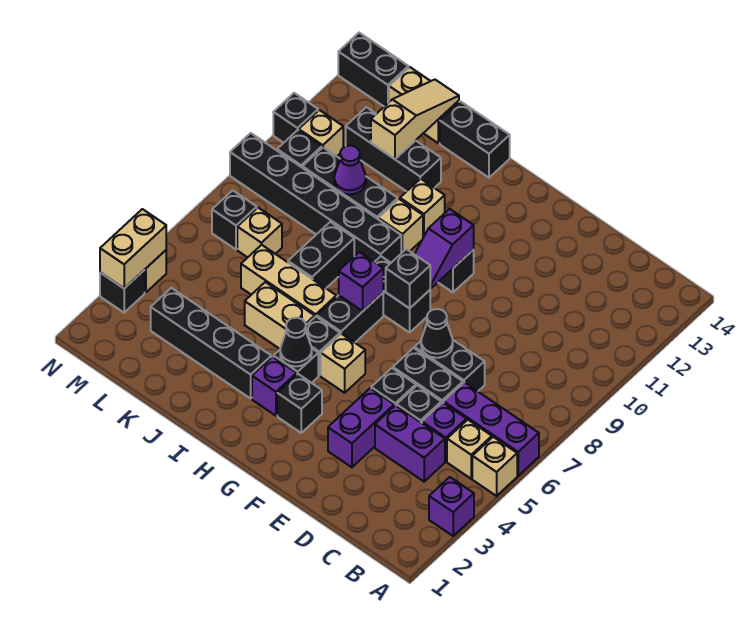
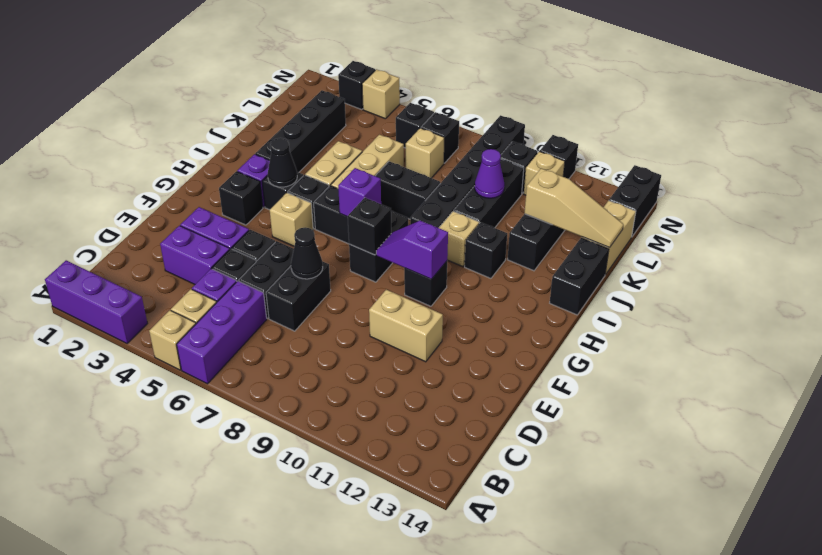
purple 1x1 brick [429,477,474,536] -> purple 1x3 brick [45,260,147,344]
purple 1x2 brick [375,405,445,482] -> purple 1x2 brick turned to [160,226,230,284]
tan 1x1 brick [400,179,445,237] -> black 1x1 brick [465,223,507,278]
none -> black 1x1 brick [396,103,434,148]
tan 1x2 brick [100,209,166,288] -> tan 1x2 brick moved to [369,290,443,362]

